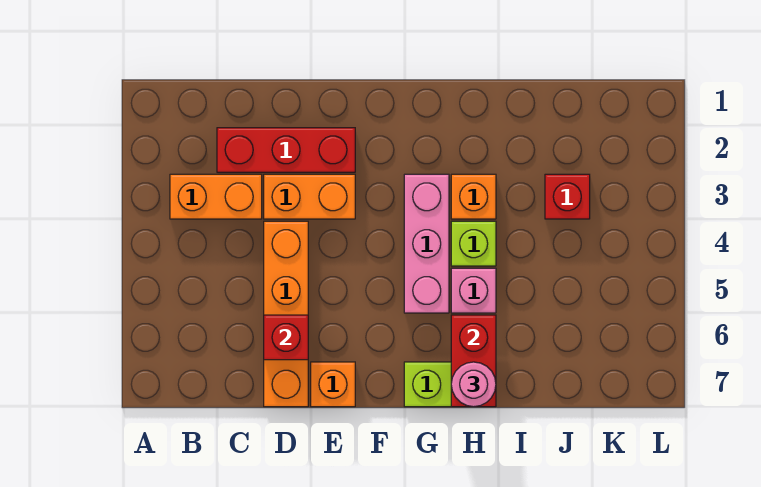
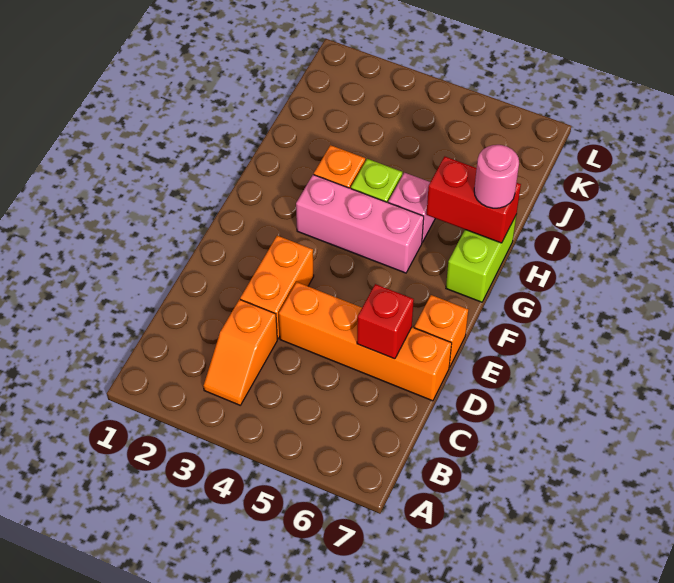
orange 1x2 brick [170,174,262,219] -> orange 1x2 slope [204,299,277,405]
red 1x3 brick [217,128,355,172] -> none
red 1x1 brick [545,174,590,219] -> none

